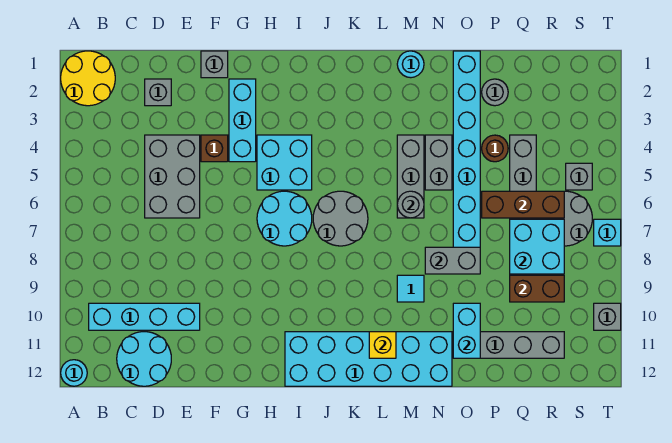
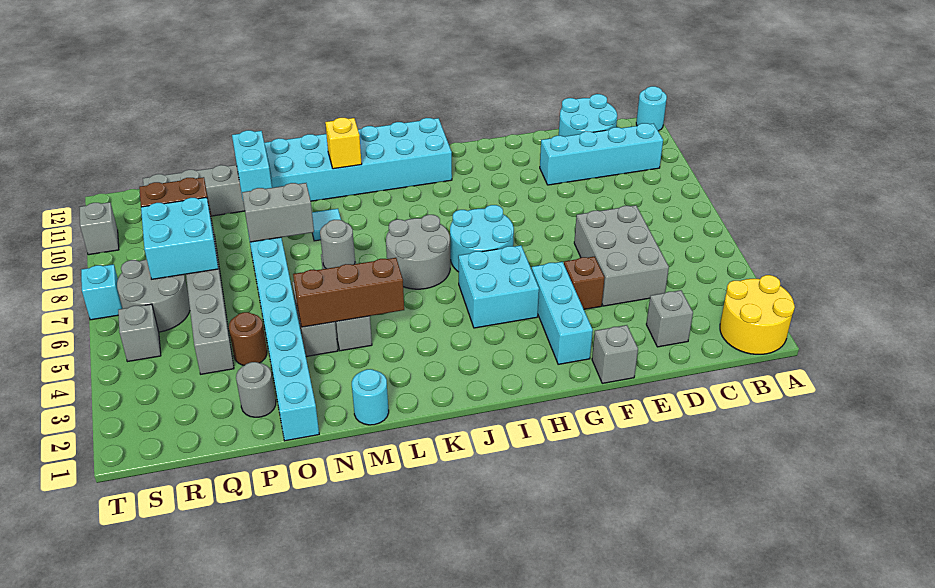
brown 1x3 brick [482,191,564,218] -> brown 1x3 brick moved to [293,258,404,327]

